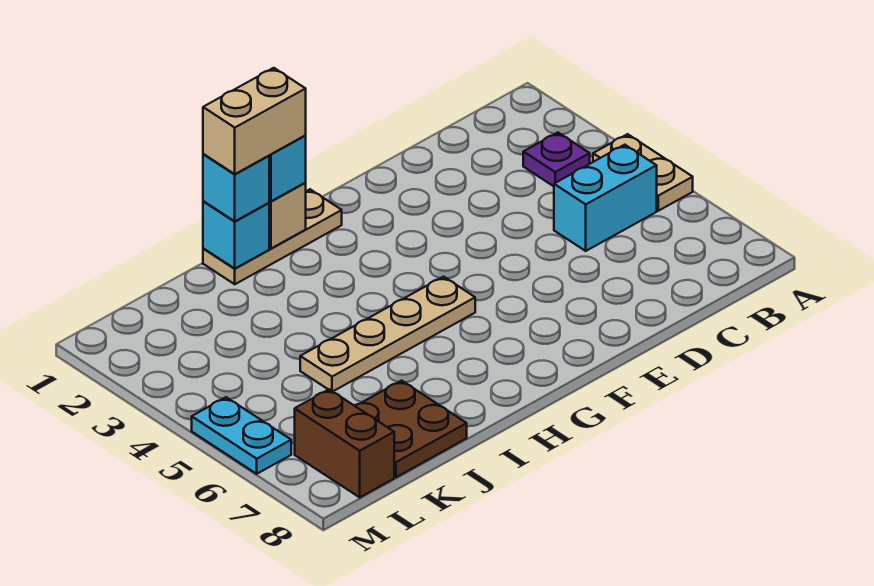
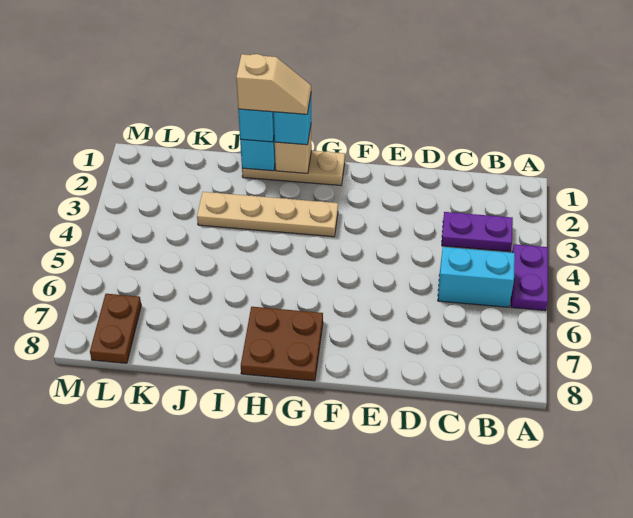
tan 1x2 plate [593,134,693,211] -> purple 1x2 plate [511,244,548,311]
purple 1x1 plate [523,133,590,186] -> purple 1x2 plate [442,212,513,252]
tan 1x4 plate [300,277,475,391] -> tan 1x4 plate moved to [197,192,338,237]
tan 1x2 brick [203,68,306,174] -> tan 1x2 slope [236,54,311,114]
brown 2x2 plate [355,381,467,477] -> brown 2x2 plate moved to [241,307,323,381]
brown 1x2 brick [295,389,394,497] -> brown 1x2 plate [90,294,141,363]
cyan 1x2 plate [192,397,291,474] -> none

